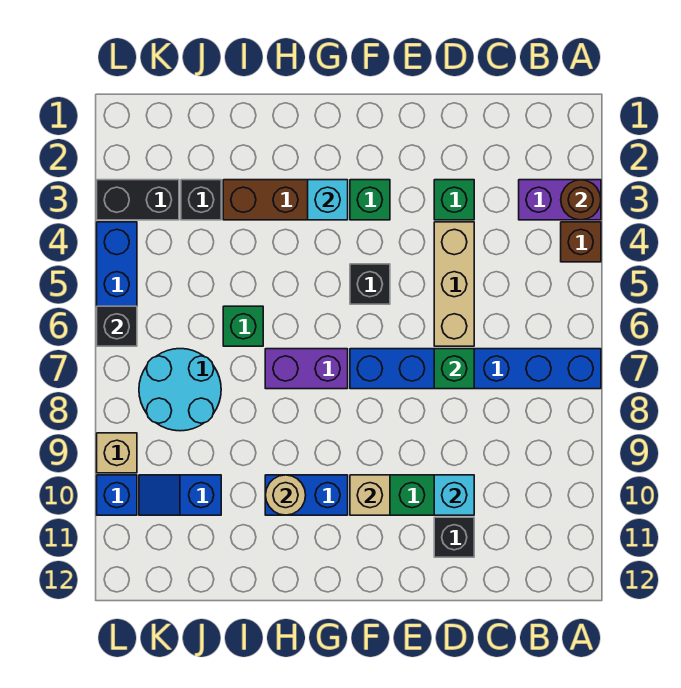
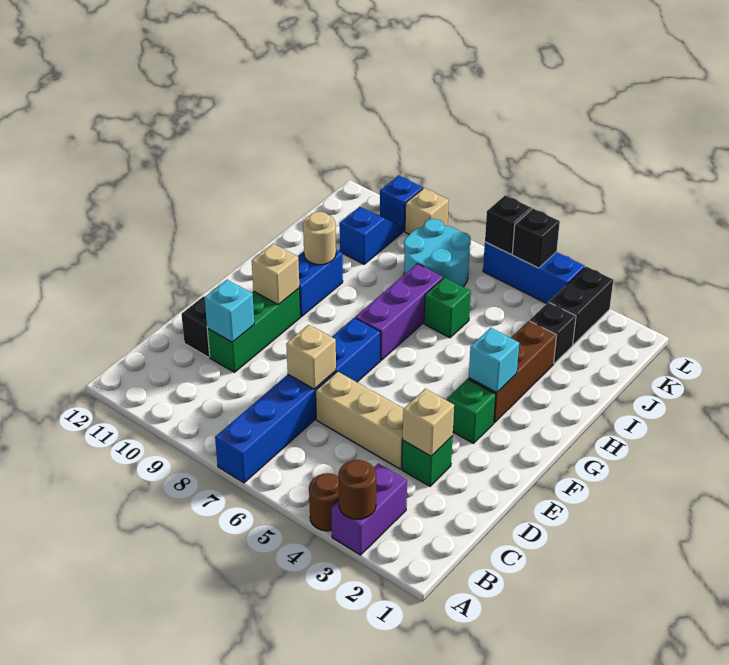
brown 1x1 brick [561,222,601,262] -> brown 1x1 round brick [309,473,339,531]
none -> tan 1x1 brick [403,389,454,456]
green 1x1 brick [434,349,474,389] -> tan 1x1 brick [286,325,336,389]
black 1x1 brick [350,264,390,304] -> black 1x1 brick moved to [512,209,560,268]
purple 1x2 brick [265,349,348,389] -> purple 1x3 brick [355,264,443,360]

